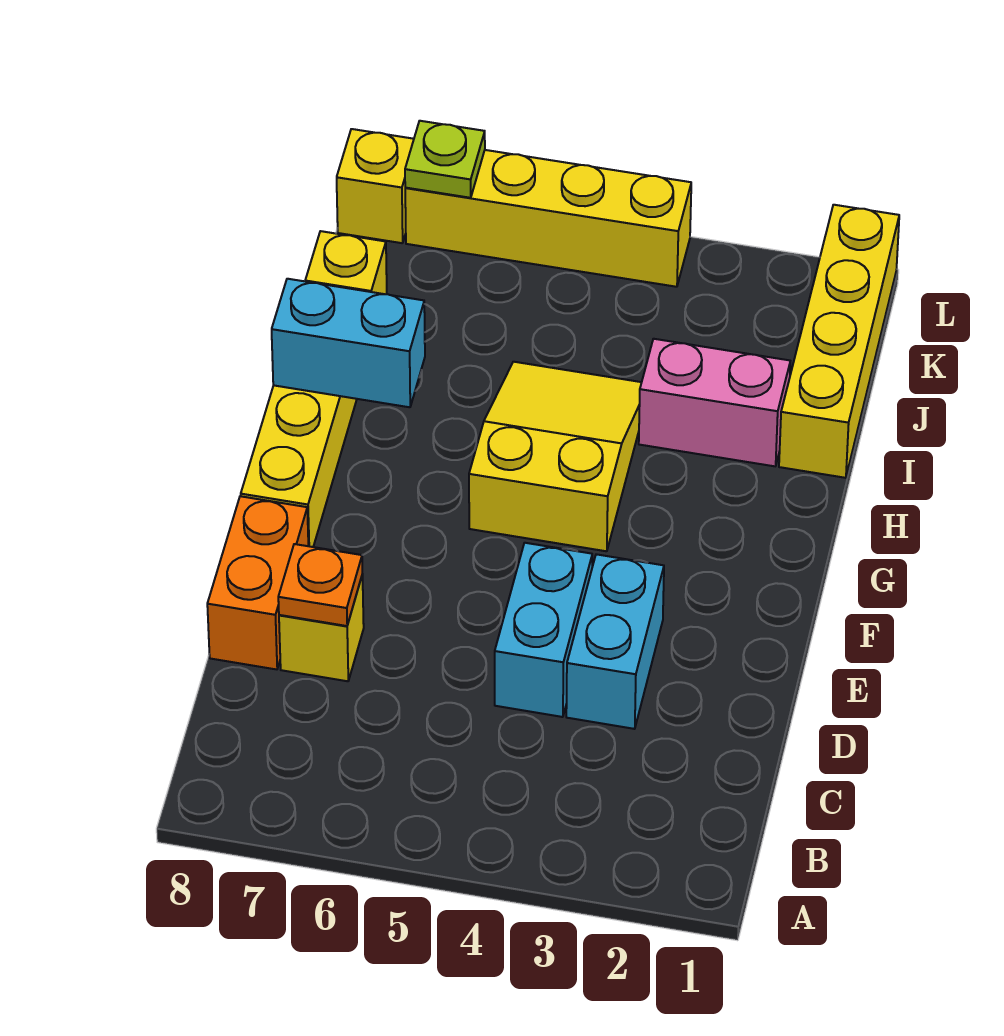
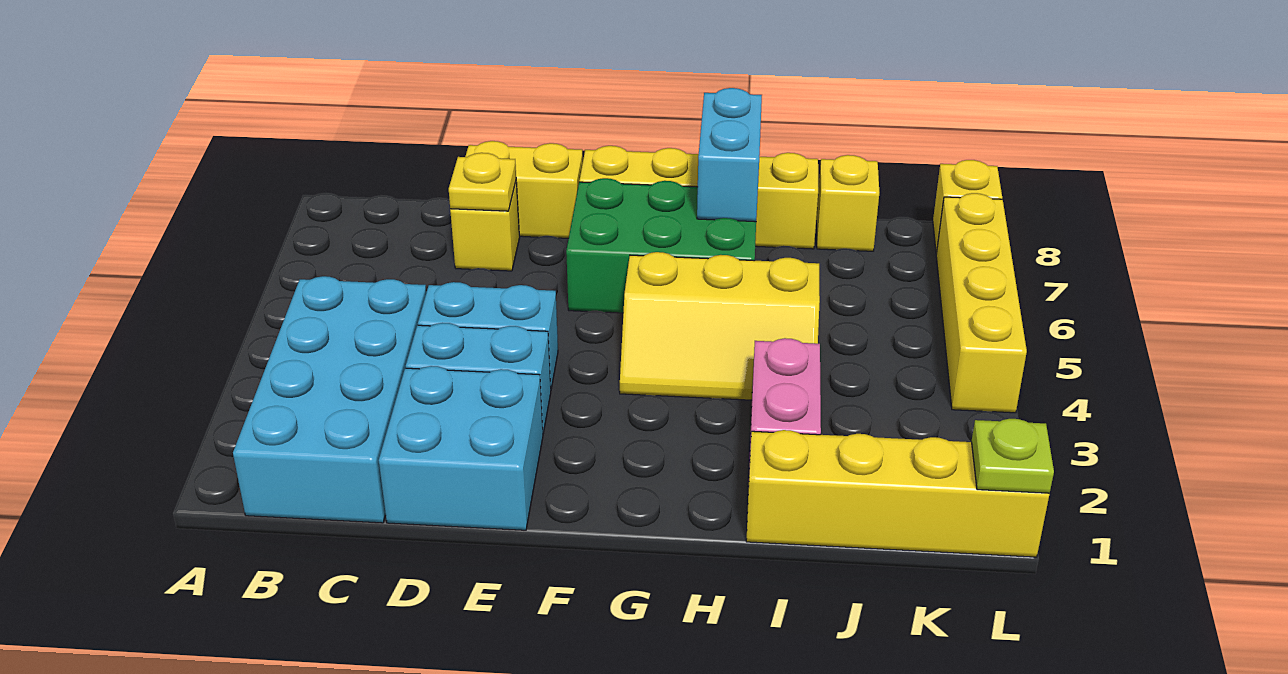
none -> cyan 2x4 brick [233,276,426,523]
none -> cyan 2x2 brick [379,366,543,530]
orange 1x1 plate [278,544,362,626] -> yellow 1x1 plate [449,153,516,211]
orange 1x2 brick [207,496,308,669] -> yellow 1x2 brick [465,141,583,238]
none -> green 2x3 brick [566,178,756,313]
yellow 2x3 slope [469,362,642,551] -> yellow 2x3 slope turned to [620,252,820,400]
lime 1x1 plate [405,121,485,198] -> lime 1x1 plate moved to [972,419,1054,493]

